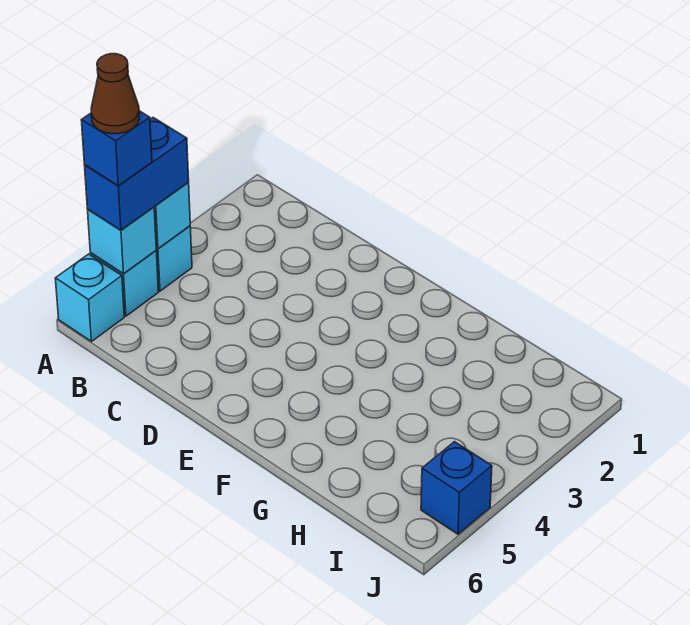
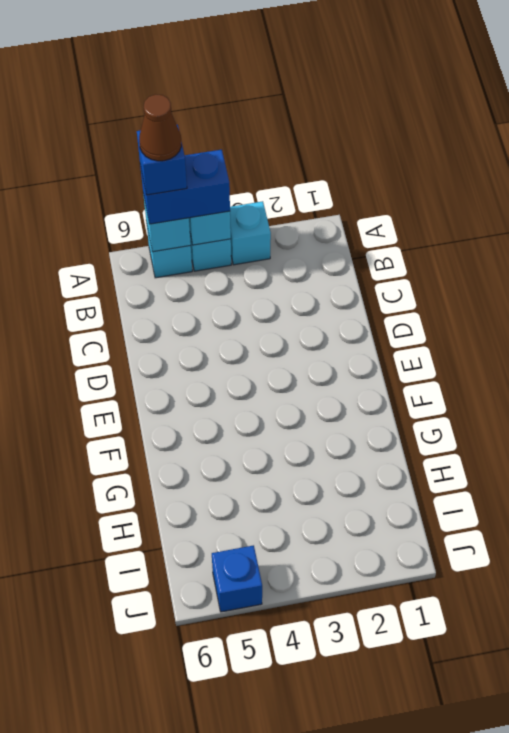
cyan 1x1 brick [55,254,124,341] -> cyan 1x1 brick moved to [230,201,271,265]

